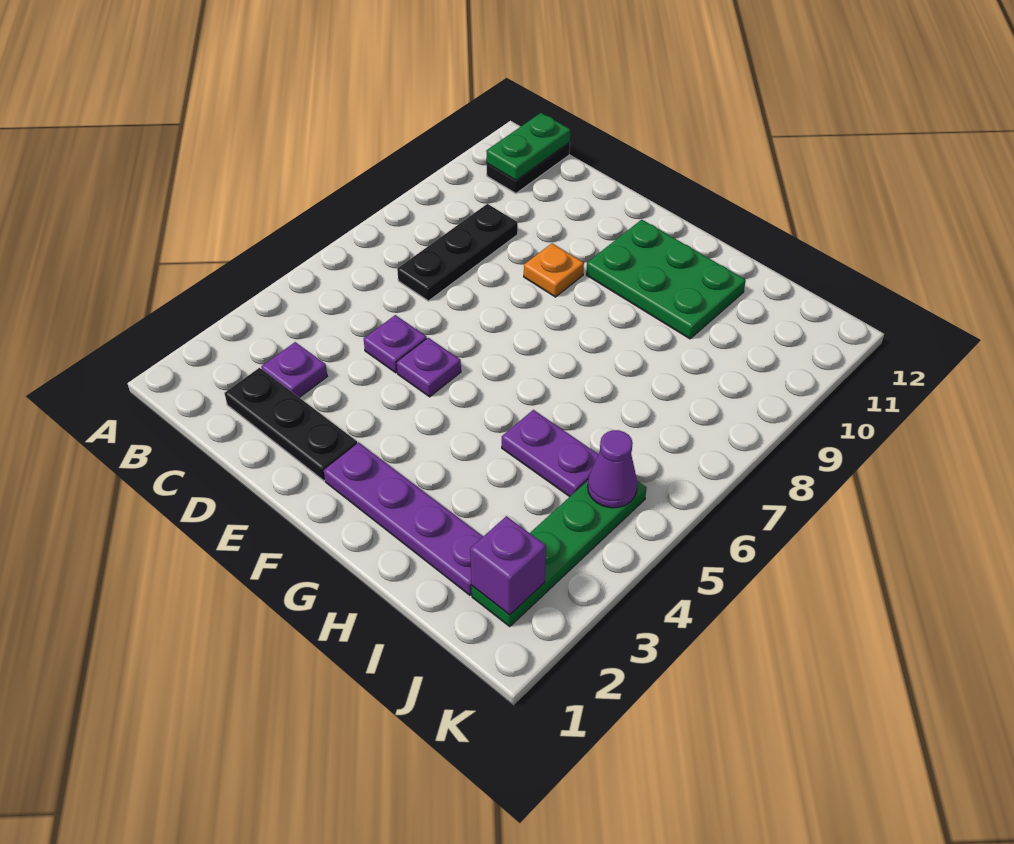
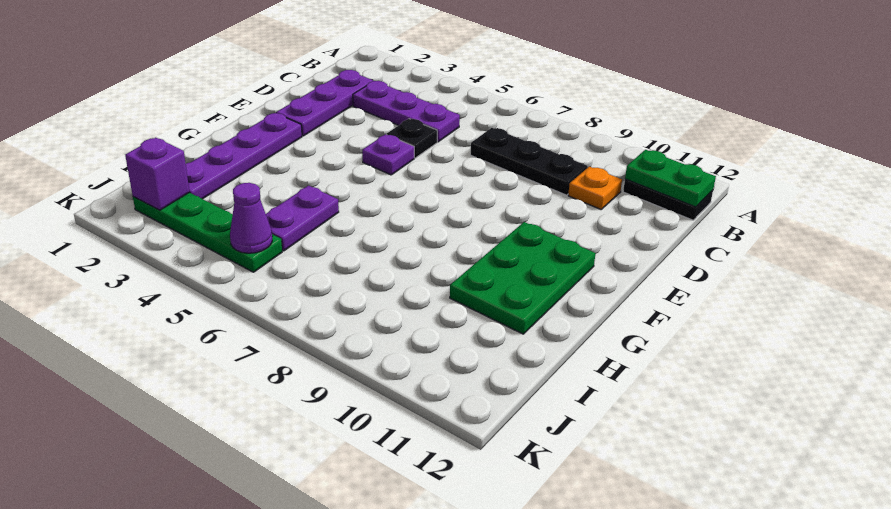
black 1x3 plate [224,368,357,481] -> purple 1x3 plate [276,70,373,136]
purple 1x1 plate [261,342,327,398] -> purple 1x3 plate [353,81,460,142]
purple 1x1 plate [364,315,427,373] -> black 1x1 plate [387,119,437,158]
orange 1x1 plate [524,243,584,297] -> orange 1x1 plate moved to [568,167,622,209]

